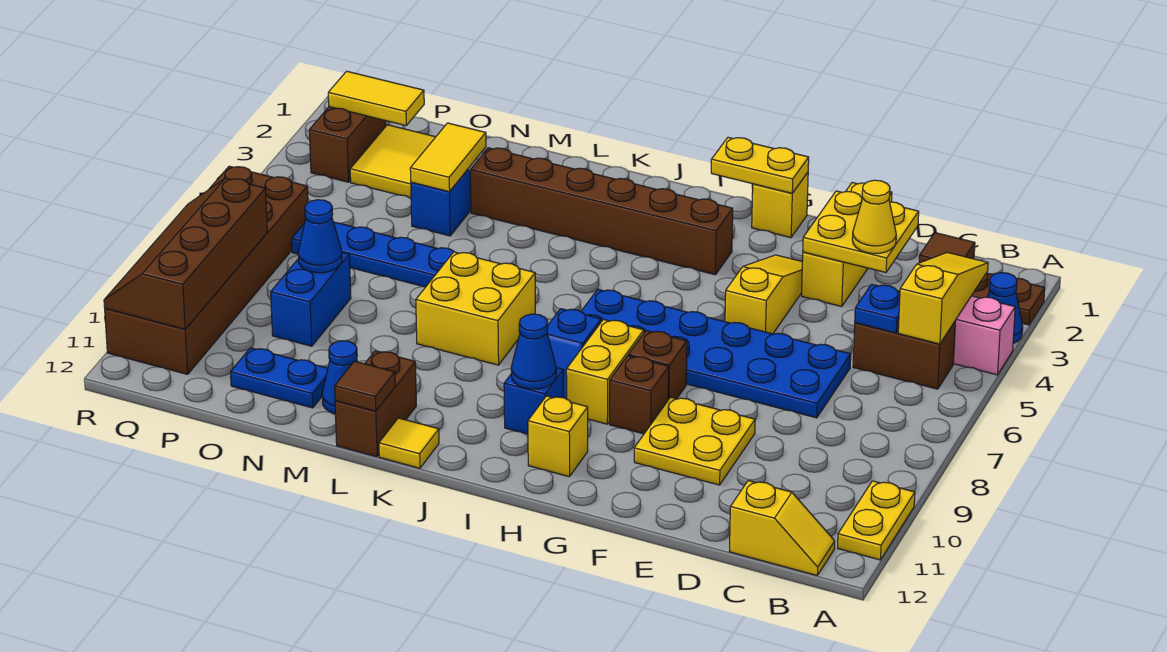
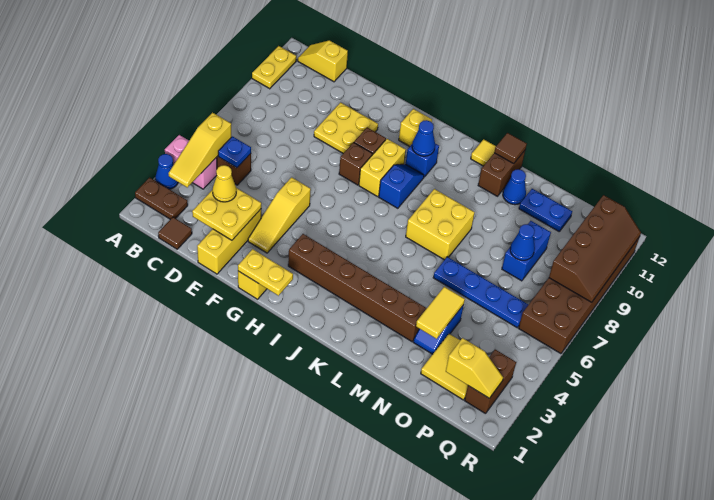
blue 2x6 plate [581,289,851,418] -> none
yellow 1x2 tile [328,71,424,126] -> yellow 1x2 slope [446,338,503,398]

